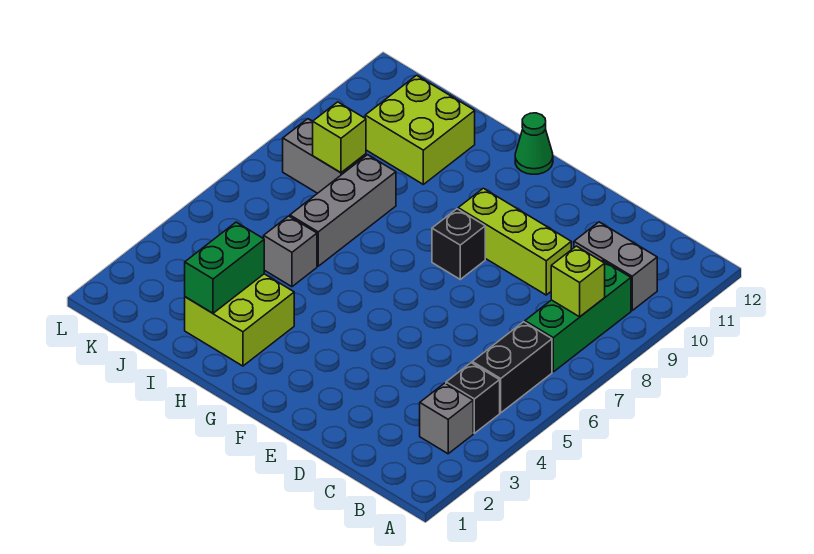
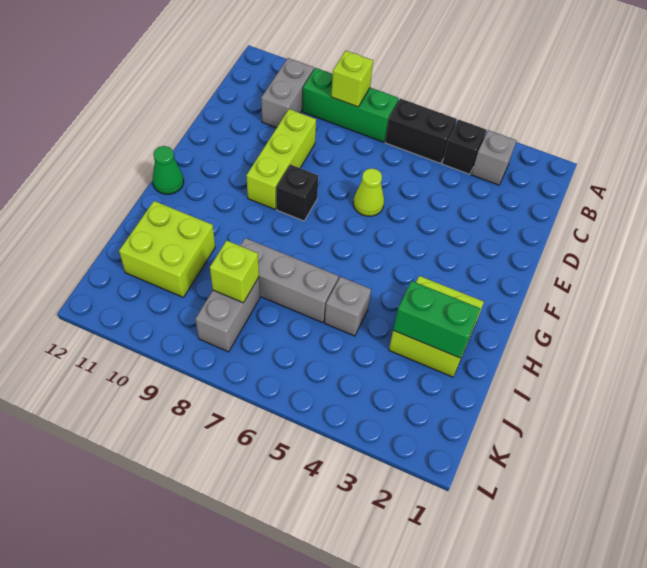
none -> lime 1x1 cone [353,168,384,216]

